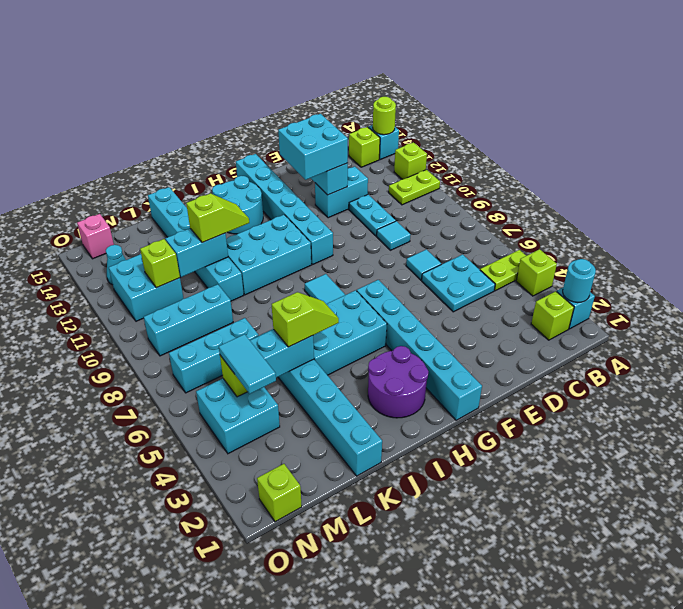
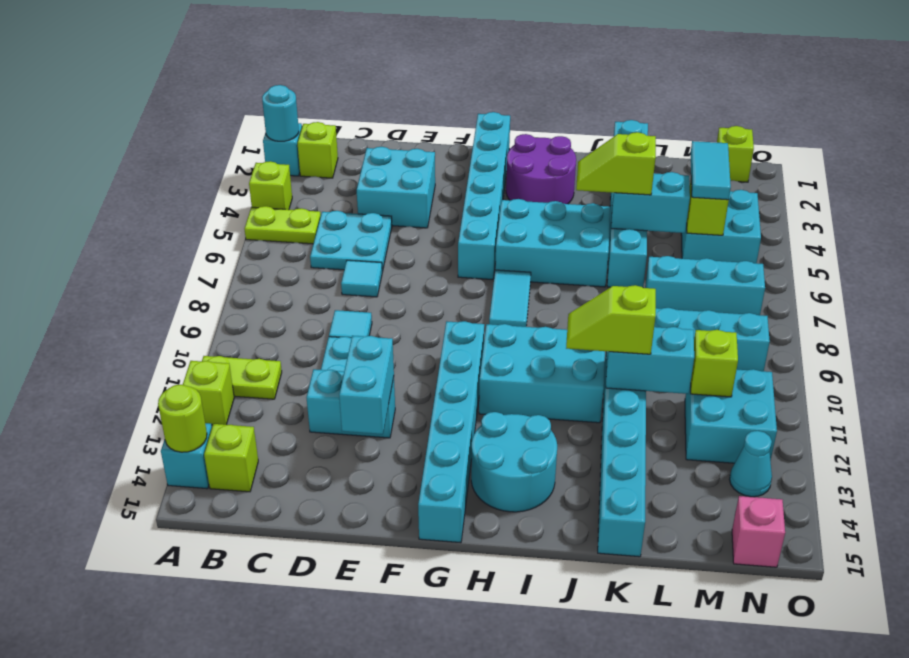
cyan 2x2 brick [278,114,348,180] -> cyan 2x2 brick moved to [357,147,435,228]

